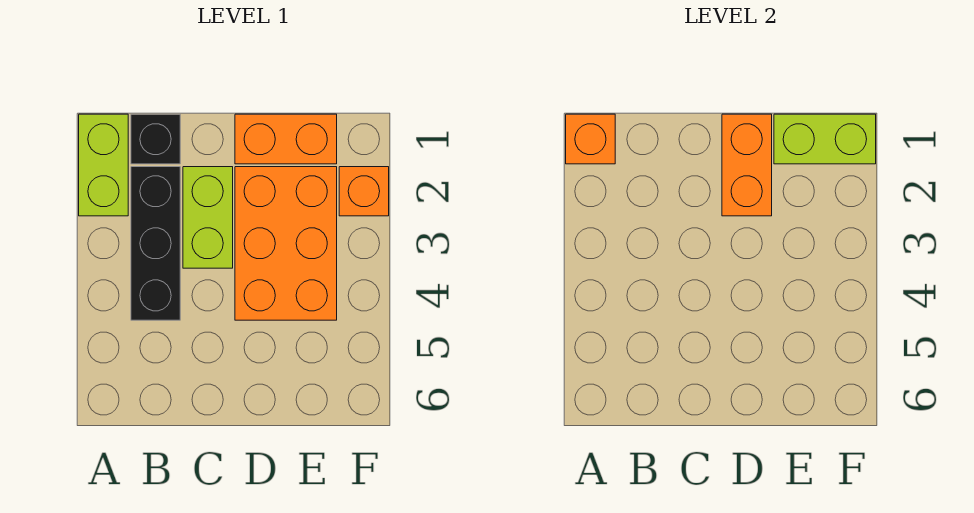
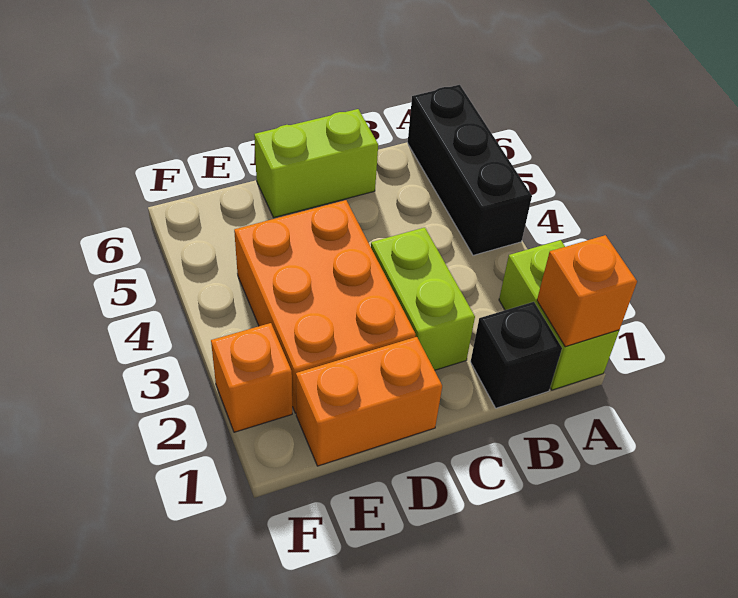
black 1x3 brick [131,167,180,320] -> black 1x3 brick moved to [408,85,532,255]
orange 1x2 brick [722,114,772,216] -> none
lime 1x2 brick [774,114,876,164] -> lime 1x2 brick moved to [254,109,378,218]

